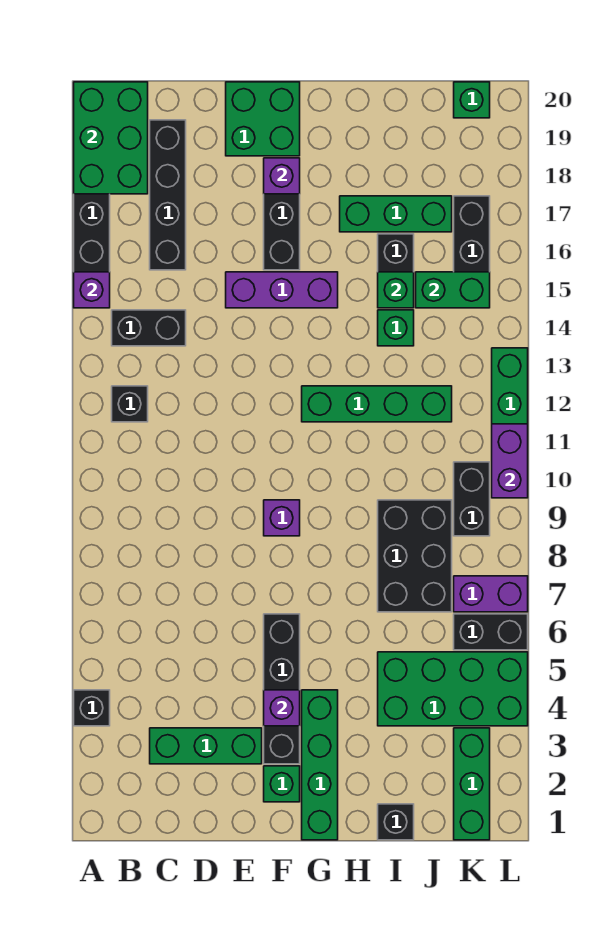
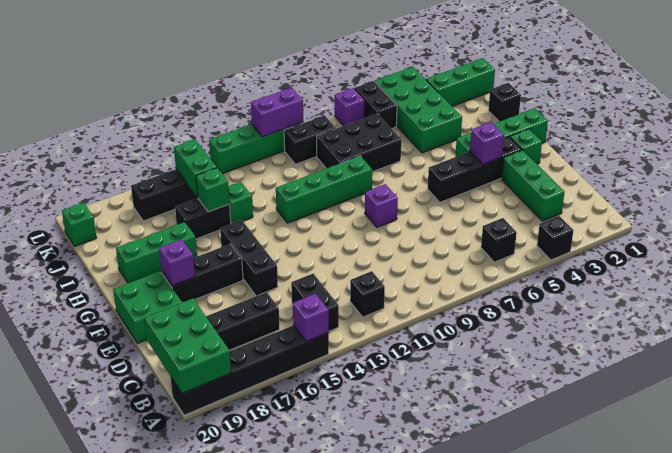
green 2x3 brick [74,82,148,194] -> green 2x3 brick turned to [144,298,231,393]
none -> black 1x1 brick [481,218,517,262]
purple 1x3 brick [226,272,338,308] -> black 1x3 brick [220,220,278,296]
green 1x4 brick [302,386,452,422] -> green 1x4 brick turned to [276,156,372,223]
green 1x3 brick [340,196,452,232] -> green 1x3 brick turned to [116,222,197,283]
purple 1x2 brick [454,576,528,612] -> purple 1x1 brick [335,88,365,126]

